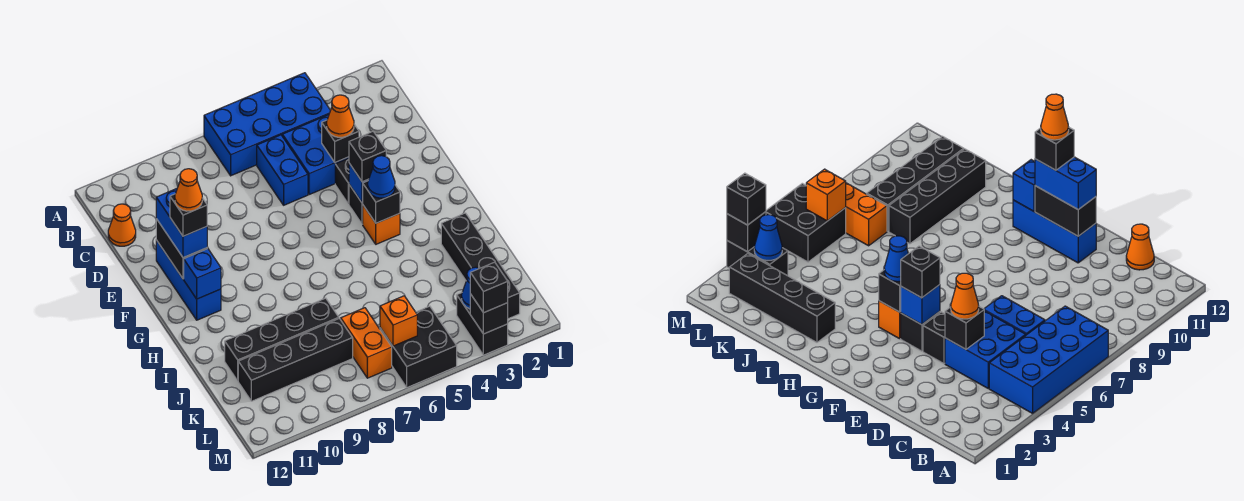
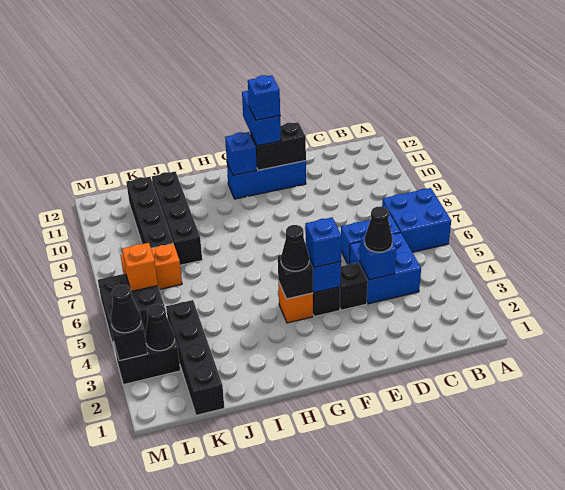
blue 2x4 brick [204,73,331,176] -> blue 2x2 brick [382,188,451,252]
orange 1x1 cone [108,204,136,246] -> none
black 1x1 brick [322,120,359,162] -> blue 1x1 brick [360,236,396,280]
orange 1x1 cone [327,95,354,137] -> black 1x1 cone [365,206,393,252]
blue 1x2 brick [156,189,207,258] -> blue 1x2 brick turned to [242,91,281,146]
black 1x1 brick [349,132,386,182] -> blue 1x1 brick [305,218,342,267]
black 1x1 brick [170,194,207,236] -> blue 1x1 brick [248,75,280,120]
orange 1x1 cone [175,169,202,211] -> none
blue 1x1 cone [368,156,395,198] -> black 1x1 cone [281,225,309,271]
black 1x4 brick [441,213,520,319] -> black 1x4 brick turned to [166,300,224,415]
blue 1x1 cone [462,267,479,309] -> black 1x1 cone [145,304,175,351]
black 1x1 brick [470,262,508,313] -> black 1x1 cone [111,285,141,333]

